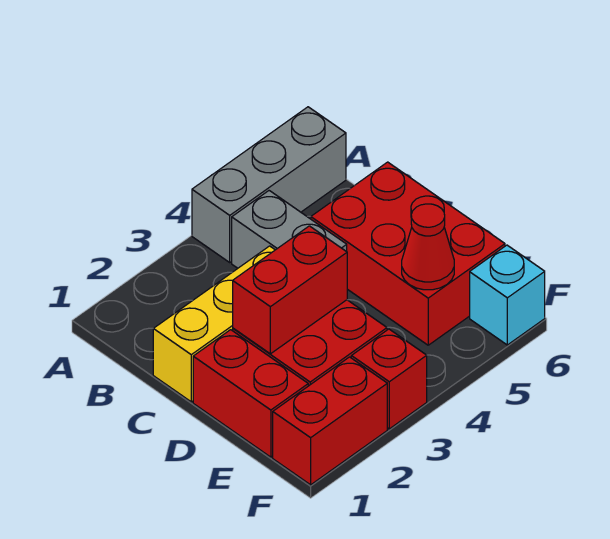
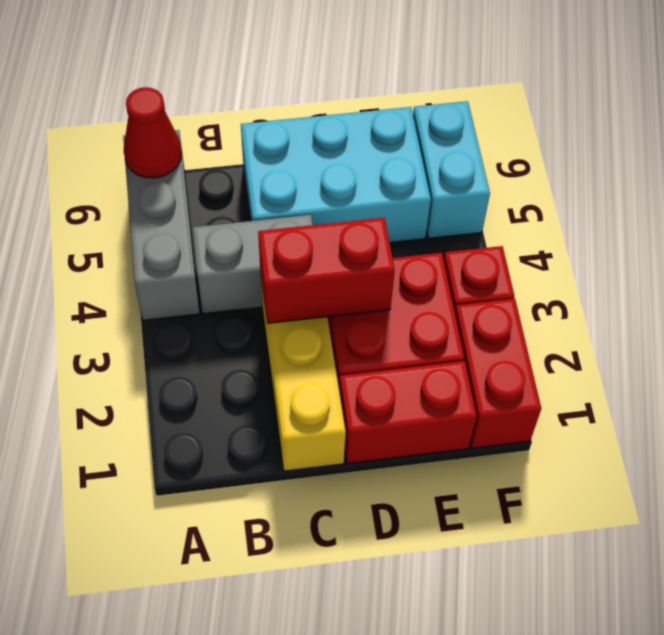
red 2x3 brick [311,162,505,345] -> cyan 2x3 brick [241,107,431,243]
red 1x2 brick [233,226,347,354] -> red 1x2 brick turned to [258,218,395,323]
red 1x1 cone [402,204,454,290] -> red 1x1 cone moved to [124,87,182,178]
cyan 1x1 brick [470,245,545,345] -> cyan 1x2 brick [413,101,490,238]

